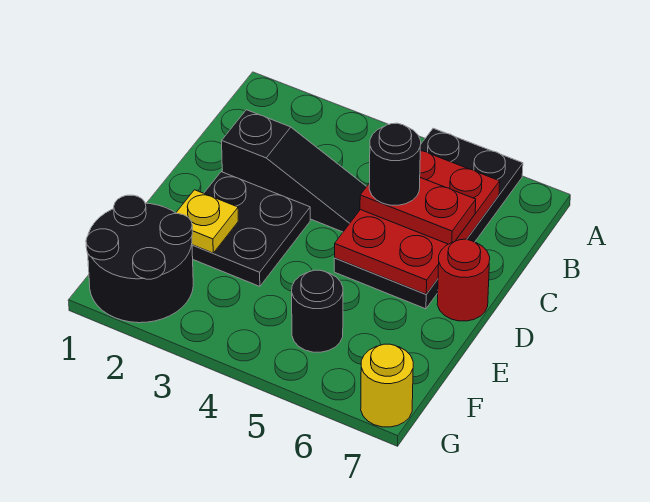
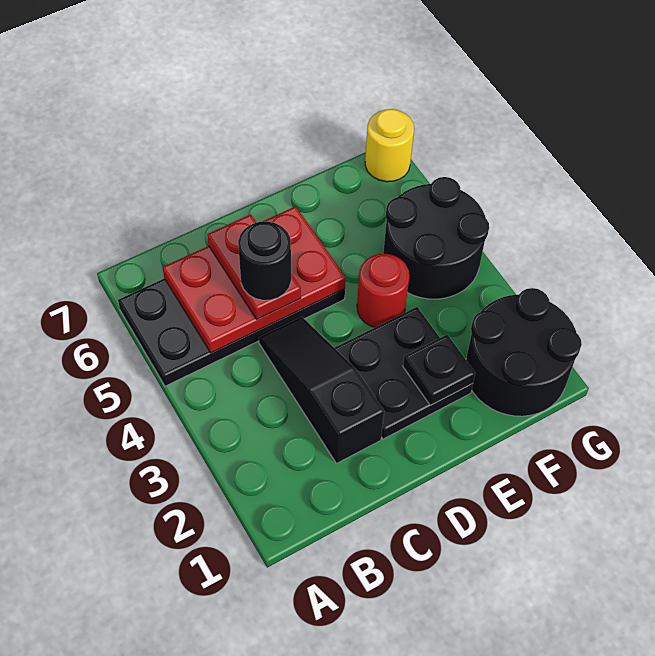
red 1x1 round brick [437,239,490,321] -> red 1x1 round brick moved to [357,254,409,327]
yellow 1x1 plate [176,190,238,253] -> black 1x1 plate [403,335,475,405]
black 1x1 round brick [292,270,343,352] -> black 2x2 round brick [383,177,489,299]

